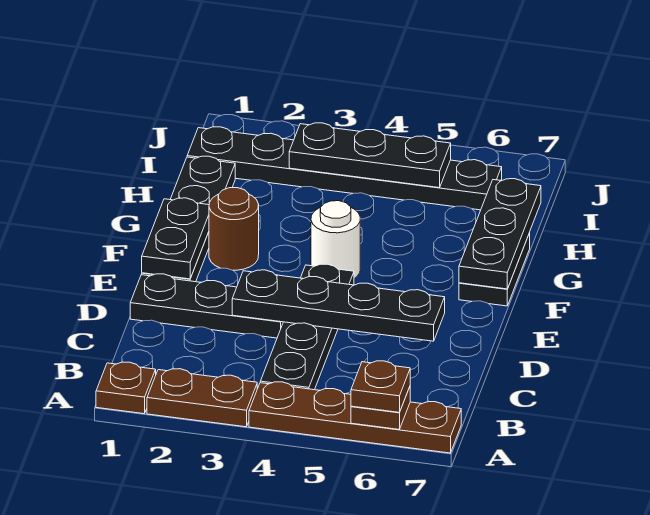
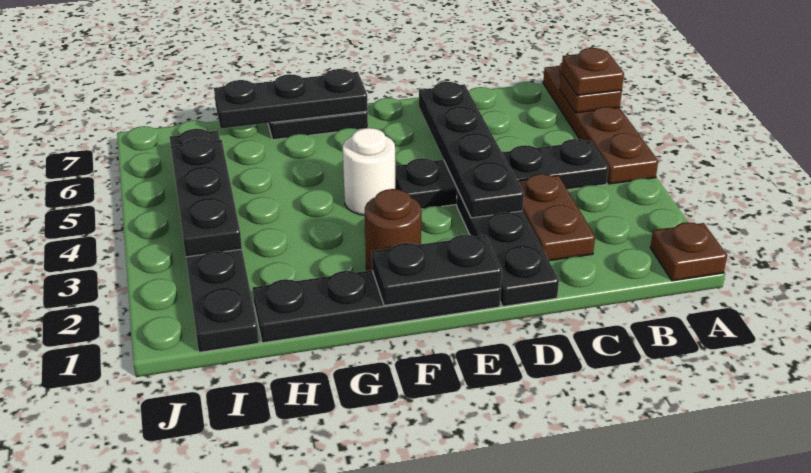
brown 1x2 plate [147,369,257,427] -> brown 1x2 plate moved to [518,174,595,261]

